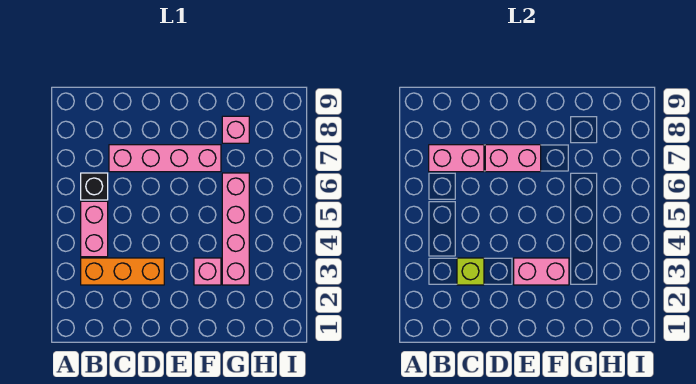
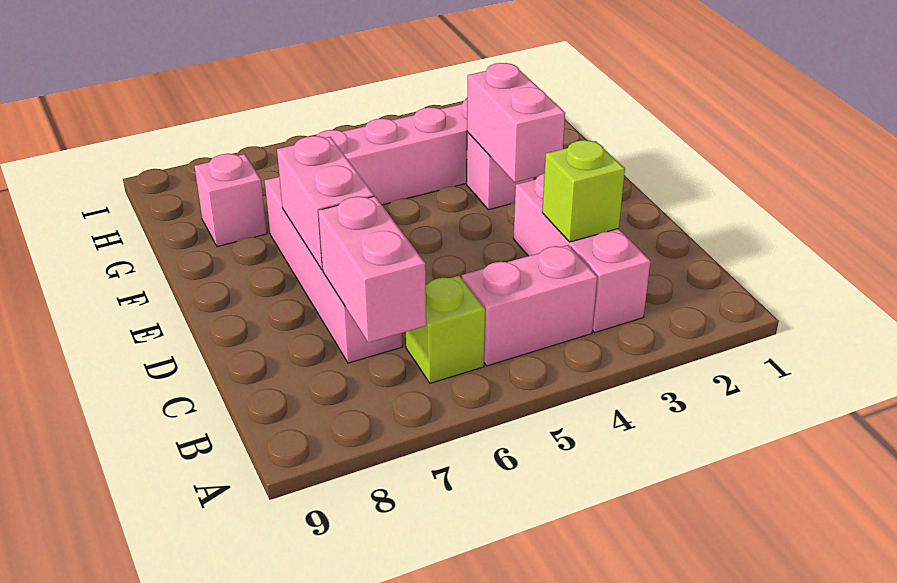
orange 1x3 brick [81,258,164,285] -> pink 1x3 brick [514,173,651,332]
black 1x1 brick [81,173,108,200] -> lime 1x1 brick [406,276,485,383]

